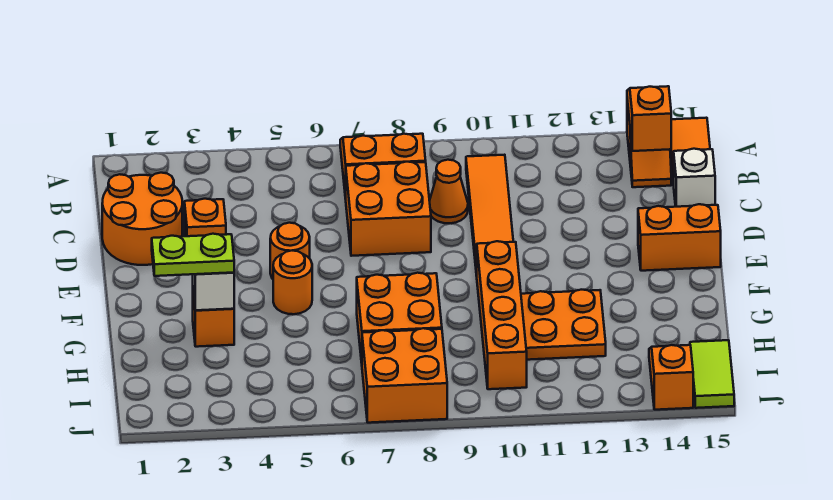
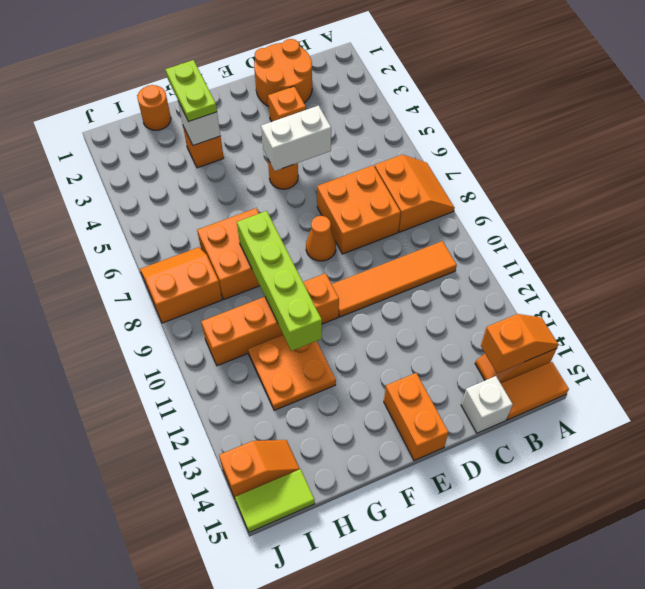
orange 1x1 cone [430,160,468,223] -> orange 1x1 cone moved to [306,216,336,261]
none -> white 1x2 brick [261,106,331,171]
orange 1x1 round brick [273,250,312,314] -> orange 1x1 round brick moved to [137,85,171,130]
none -> lime 1x4 brick [237,211,322,351]
orange 2x2 brick [362,328,447,423] -> orange 2x2 slope [140,247,222,323]

